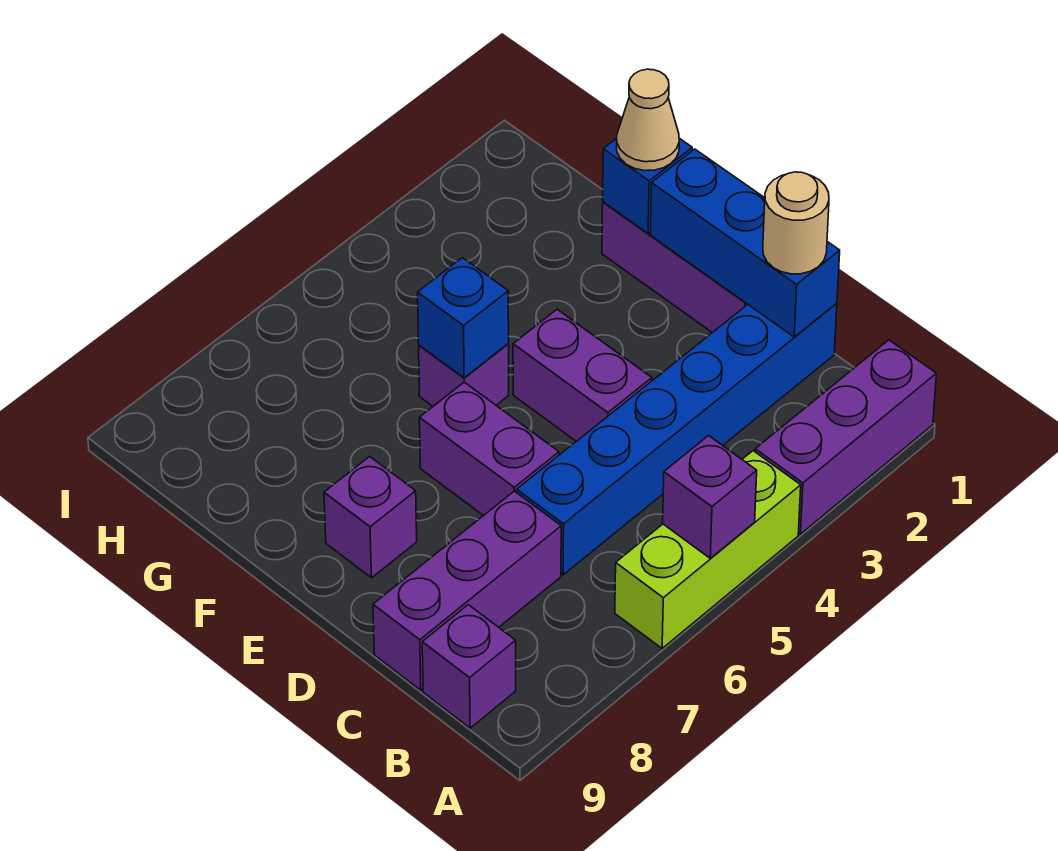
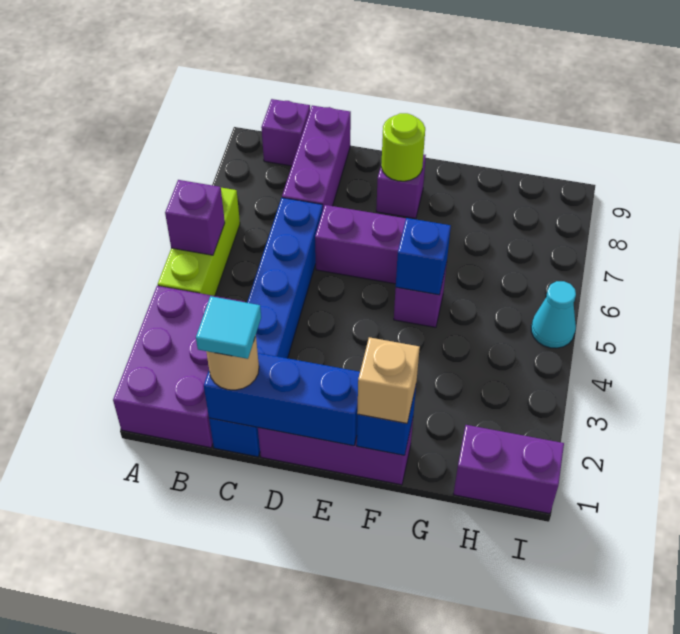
purple 1x3 brick [755,340,936,534] -> purple 2x3 brick [113,286,245,448]
none -> cyan 1x1 tile [196,296,261,359]
purple 1x2 brick [513,309,652,441] -> purple 1x2 brick moved to [453,425,564,514]
none -> lime 1x1 round brick [381,113,425,181]
tan 1x1 cone [617,69,679,171] -> tan 1x1 brick [357,337,420,423]
none -> cyan 1x1 cone [531,281,576,348]

